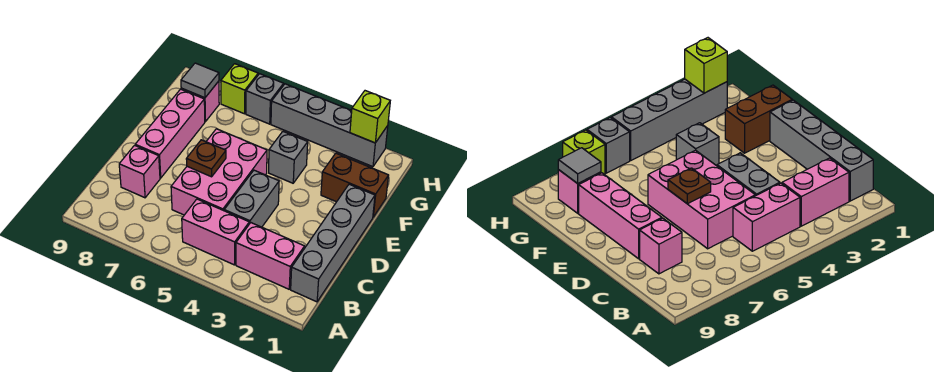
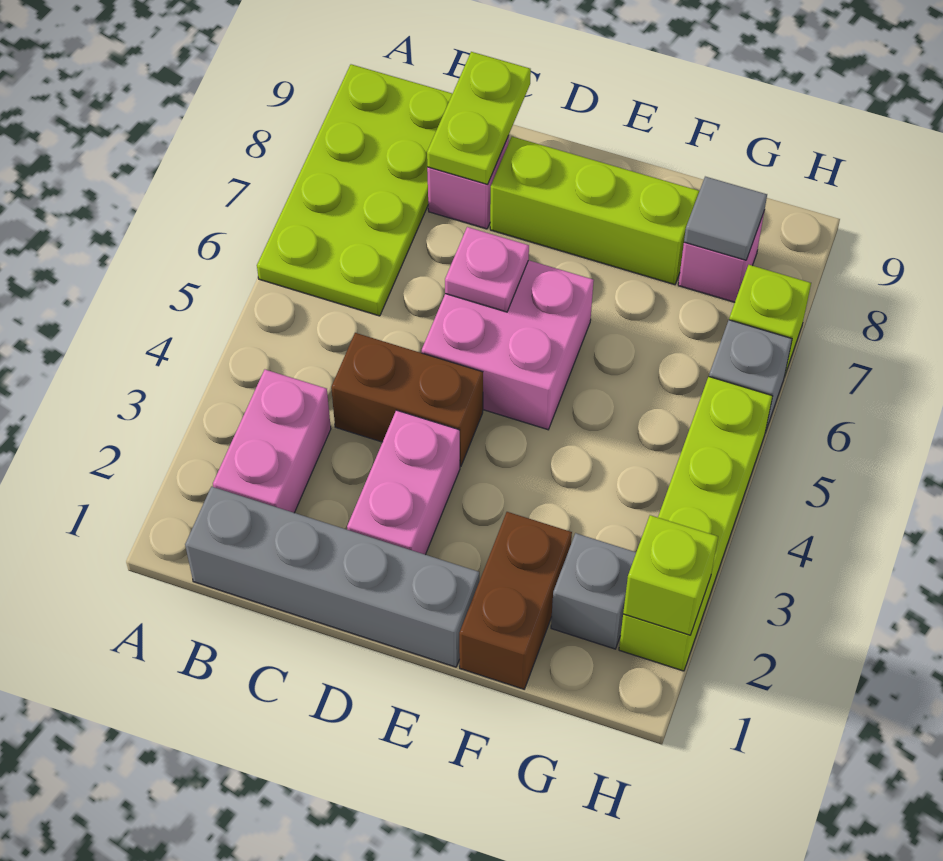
none -> lime 2x4 plate [257,64,452,316]
pink 1x2 brick [182,199,249,265] -> pink 1x2 brick moved to [347,410,460,555]
grey 1x2 brick [224,170,279,227] -> brown 1x2 brick [331,333,483,467]
pink 2x3 brick [171,129,267,215] -> pink 2x2 brick [422,260,594,430]
none -> lime 1x2 plate [427,52,531,184]
brown 1x1 plate [186,140,226,177] -> pink 1x1 plate [445,227,529,312]
pink 1x3 brick [135,89,205,178] -> lime 1x3 brick [490,137,699,285]
grey 1x1 brick [269,132,308,183] -> grey 1x1 brick moved to [551,533,636,649]
grey 1x4 brick [271,84,388,167] -> lime 1x4 brick [619,377,772,671]

